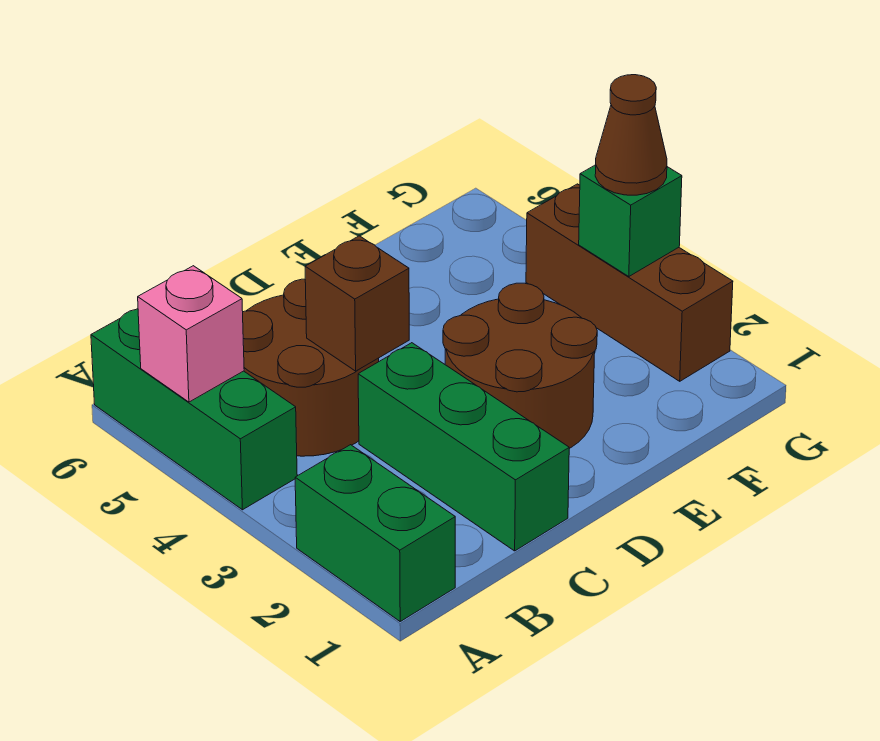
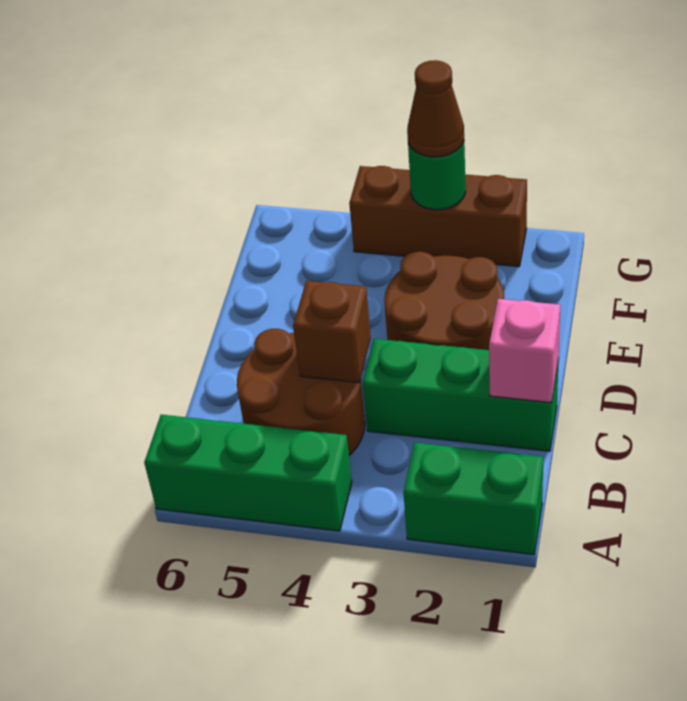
pink 1x1 brick [138,266,244,402] -> pink 1x1 brick moved to [489,299,560,403]
green 1x1 brick [579,165,682,277] -> green 1x1 round brick [408,142,466,210]

